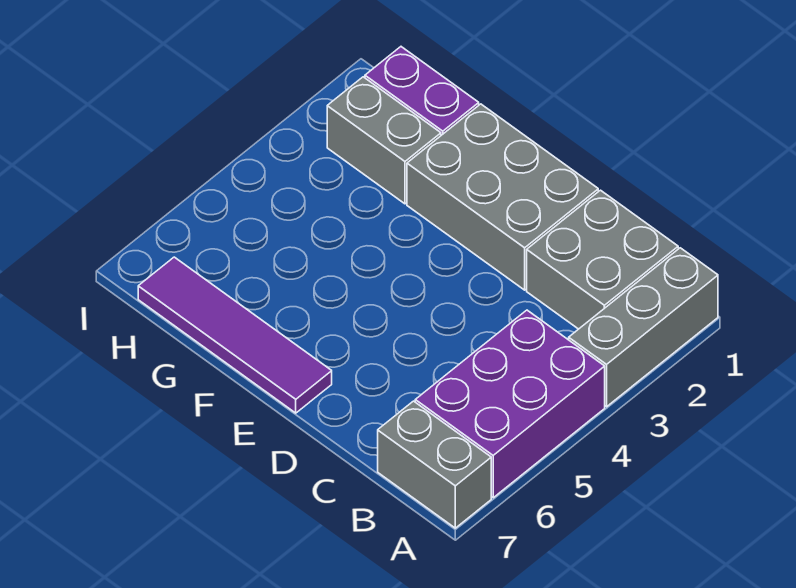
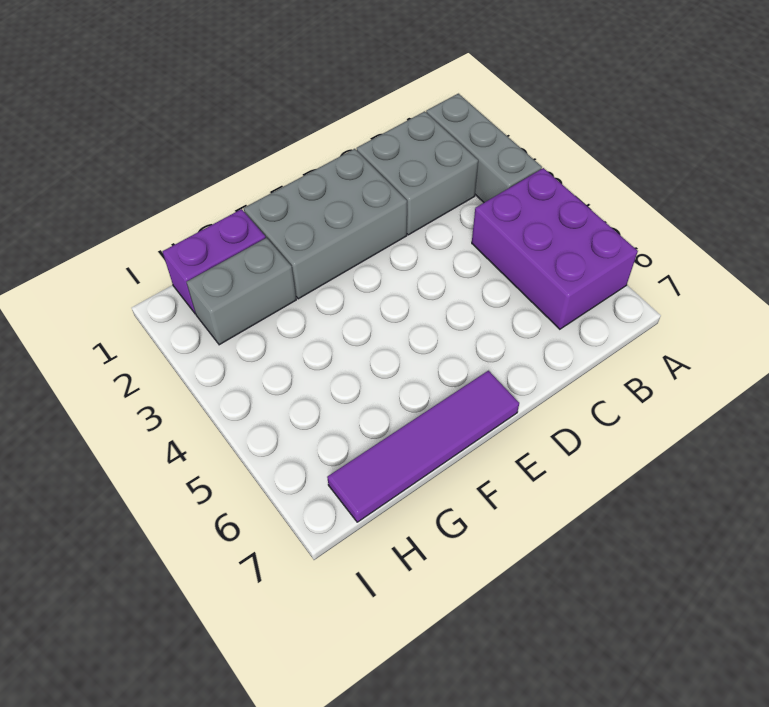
grey 1x2 brick [378,401,491,528] -> none

